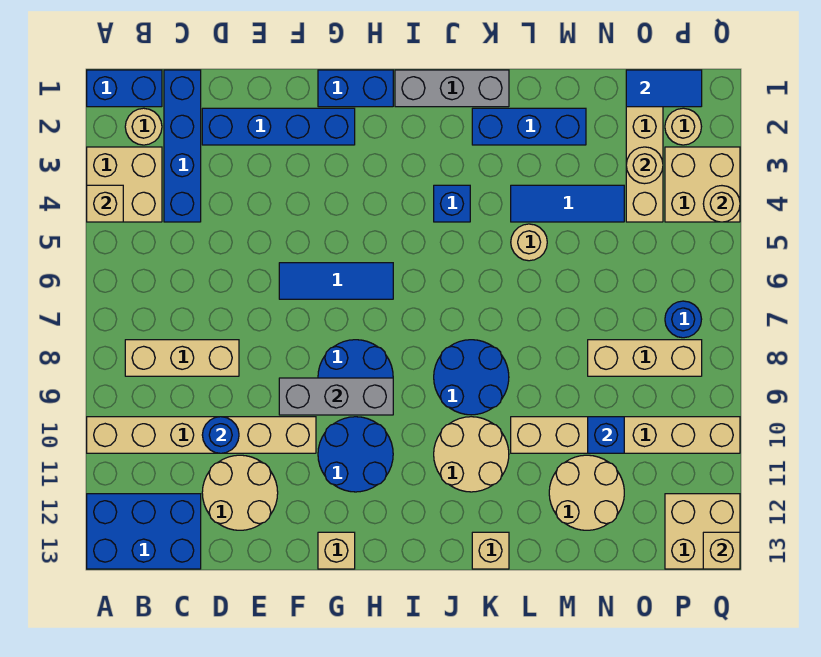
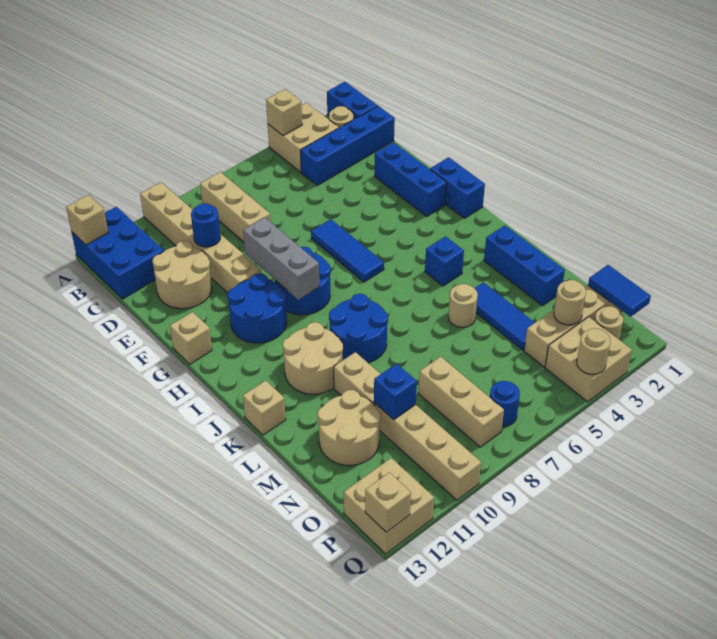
none -> tan 1x1 brick [66,195,108,245]
blue 1x4 brick [202,108,355,145] -> blue 1x3 brick [375,142,447,216]
grey 1x3 brick [395,70,509,107] -> none

